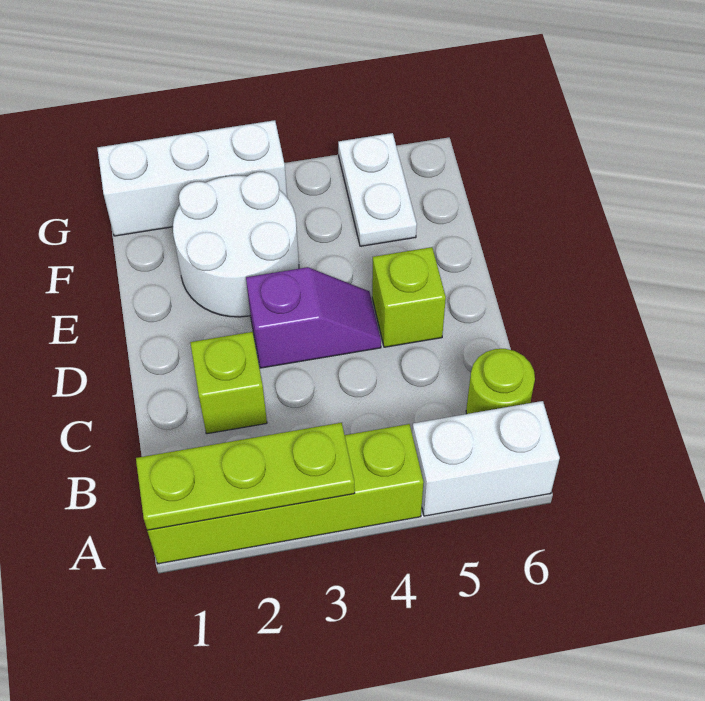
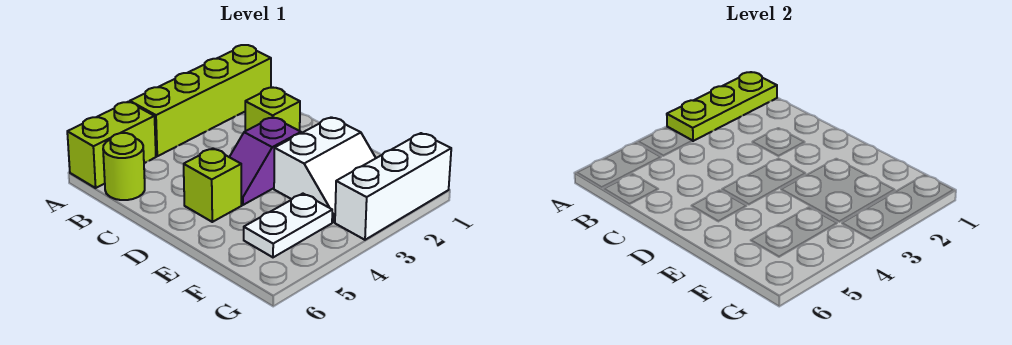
white 1x2 brick [412,401,560,516] -> lime 1x2 brick [67,102,156,188]
white 2x2 round brick [173,172,299,317] -> white 2x2 slope [274,117,376,222]
white 1x2 plate [338,133,417,246] -> white 1x2 plate turned to [244,194,332,257]

